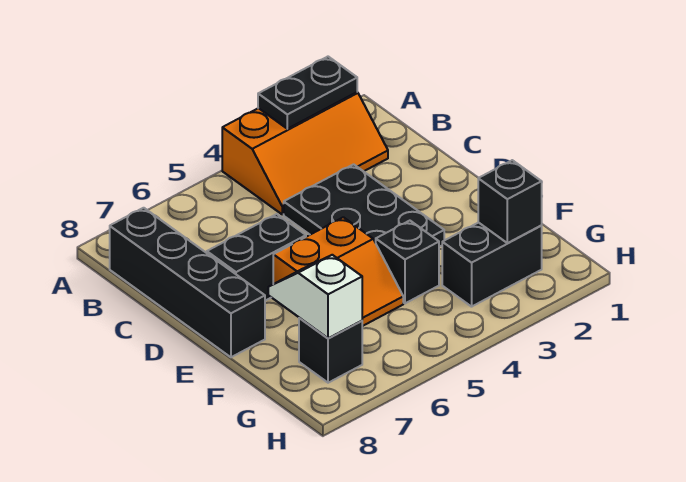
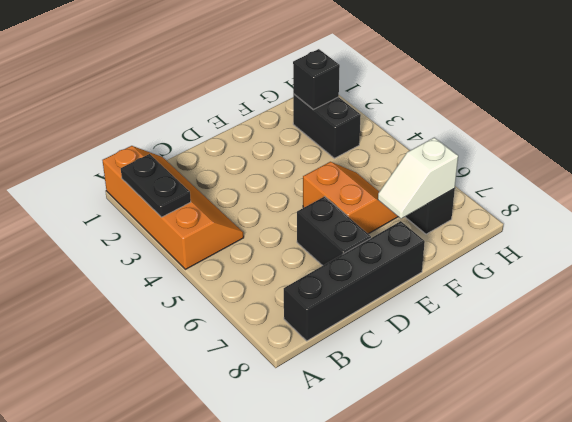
orange 2x3 slope [222,92,388,214] -> orange 2x4 slope [102,146,244,269]
black 2x3 plate [284,164,444,247] -> none
black 1x1 brick [376,221,439,303] -> none

